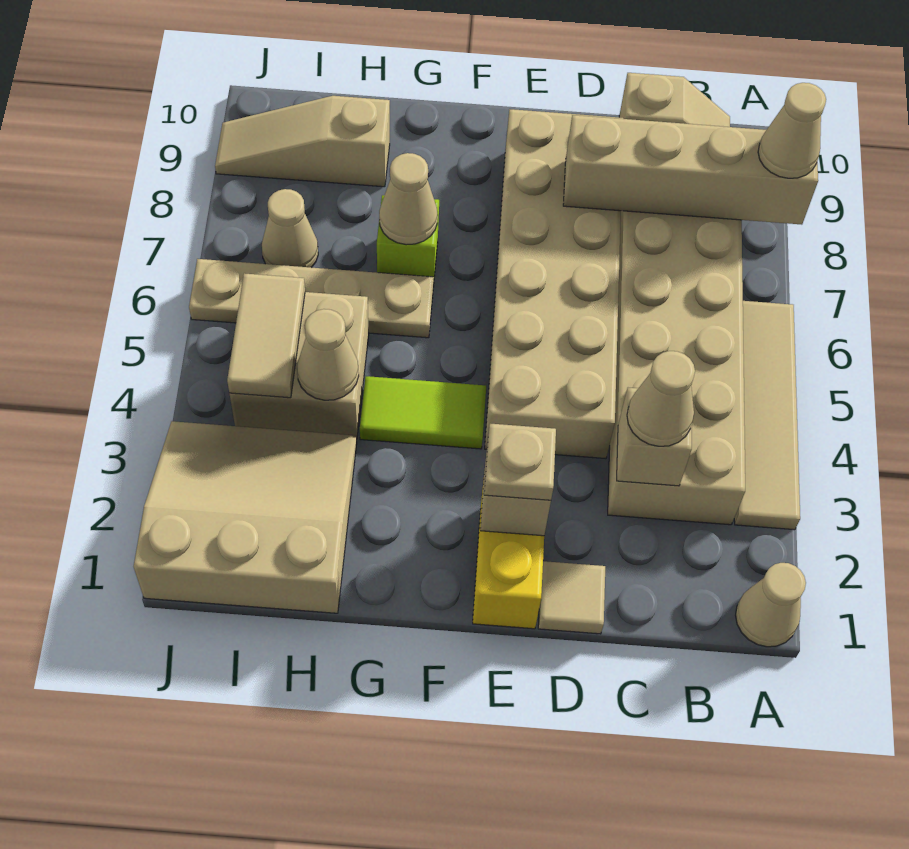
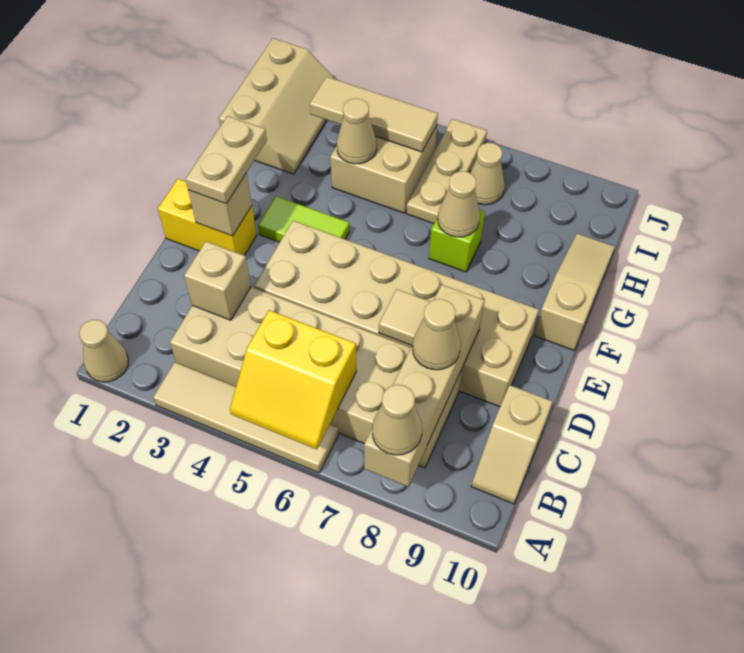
none -> yellow 2x2 slope [230,310,357,449]
tan 1x1 cone [627,351,695,446] -> tan 1x1 cone moved to [412,299,461,370]
tan 1x1 tile [538,561,605,634] -> tan 1x1 tile moved to [379,289,430,345]
tan 1x1 plate [484,424,556,500] -> tan 1x2 plate [185,116,267,204]
lime 1x2 tile [360,376,486,449] -> lime 1x2 tile turned to [258,196,349,242]
tan 1x4 plate [189,259,434,338] -> tan 1x3 plate [406,119,487,223]
tan 3x3 slope [133,421,357,613] -> tan 2x3 slope [219,38,334,174]
tan 1x3 slope [215,96,390,187] -> tan 1x3 slope moved to [535,234,615,350]
tan 1x2 tile [227,273,305,398] -> tan 1x3 tile [310,77,438,152]

